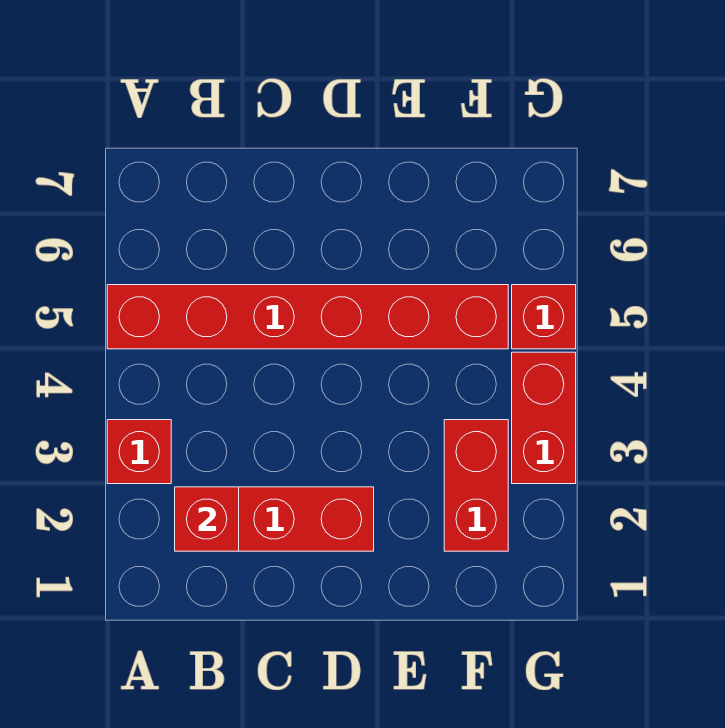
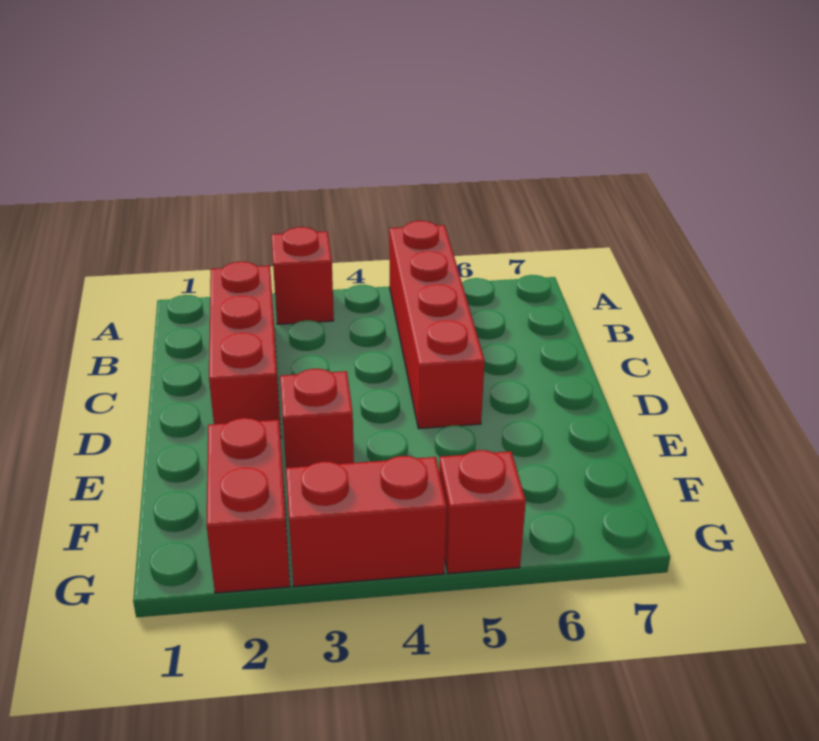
red 1x6 brick [107,285,508,349] -> red 1x4 brick [389,221,485,429]
red 1x1 brick [175,487,239,551] -> red 1x1 brick moved to [280,369,354,468]
red 1x2 brick [444,420,508,551] -> red 1x2 brick turned to [206,418,290,593]

